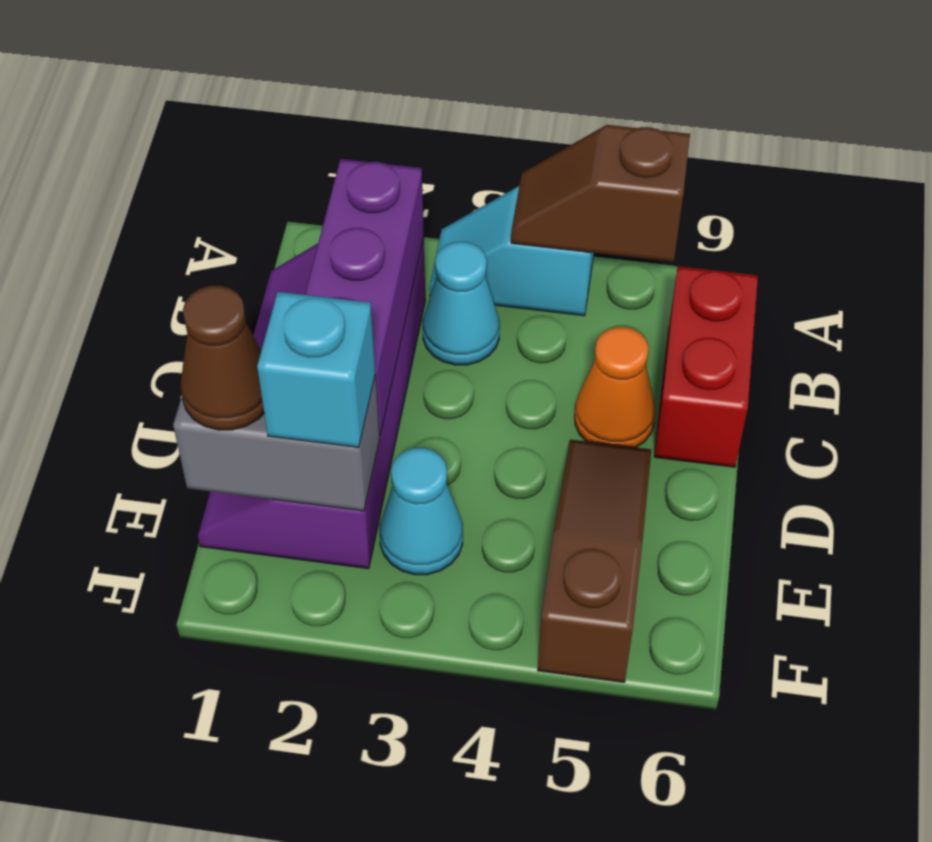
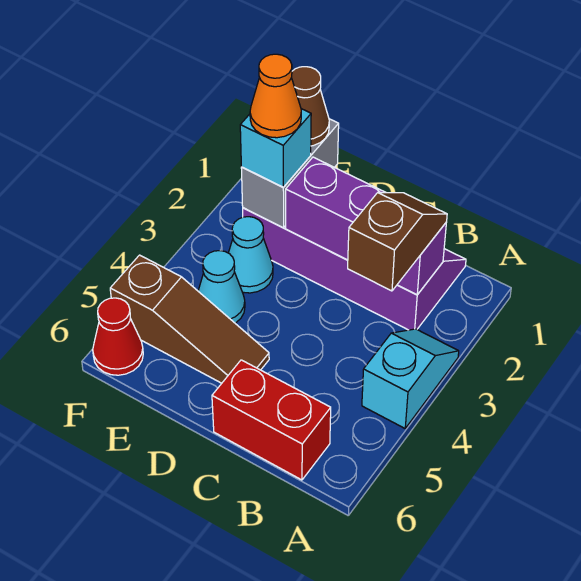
brown 1x2 slope [511,125,690,262] -> brown 1x2 slope moved to [348,192,447,291]
cyan 1x1 cone [423,242,500,365] -> cyan 1x1 cone moved to [198,251,245,323]
orange 1x1 cone [575,327,655,448] -> orange 1x1 cone moved to [250,54,301,138]
none -> red 1x1 cone [93,298,143,375]

